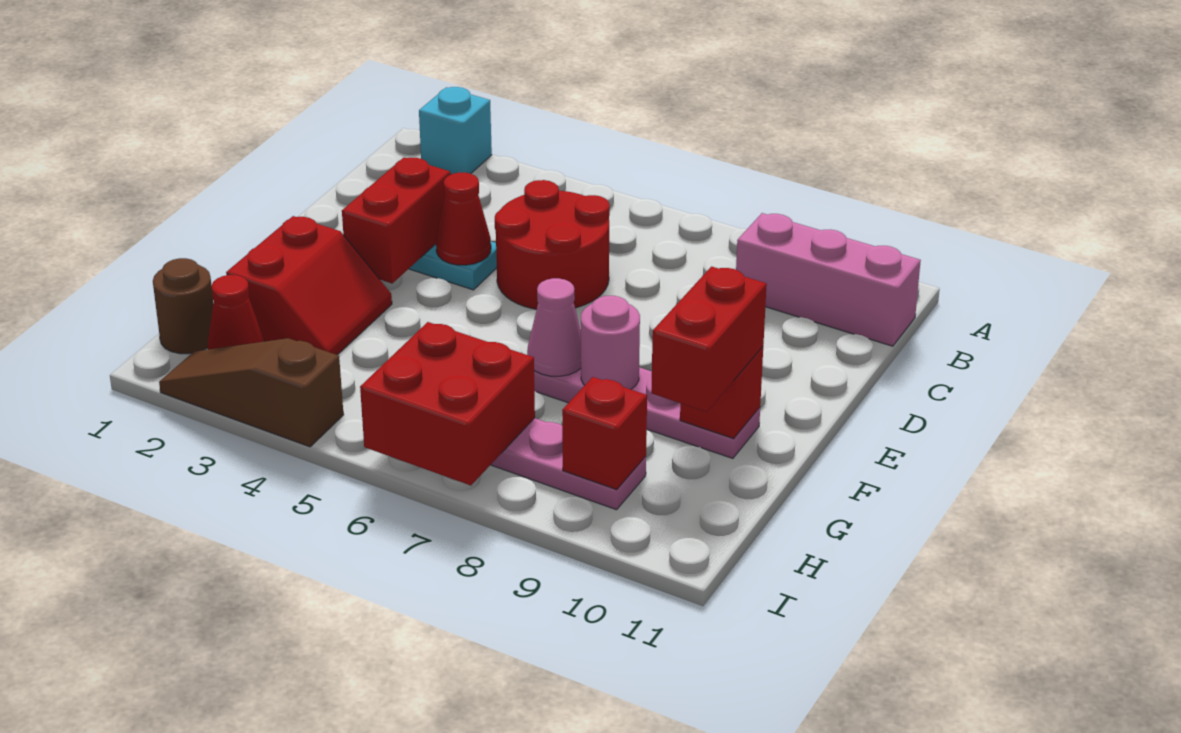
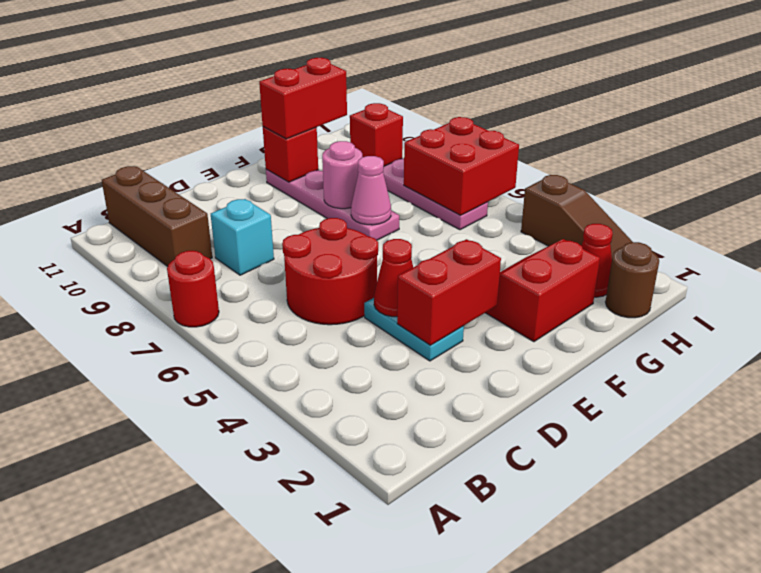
cyan 1x1 brick [419,87,492,174] -> cyan 1x1 brick moved to [211,199,274,275]
none -> red 1x1 round brick [167,251,219,327]
pink 1x3 brick [736,213,921,346] -> brown 1x3 brick [102,166,212,267]

